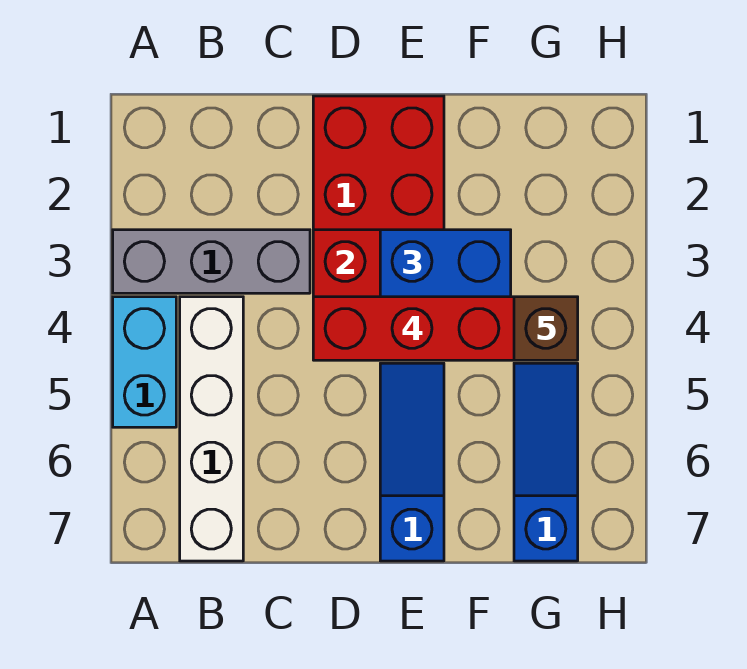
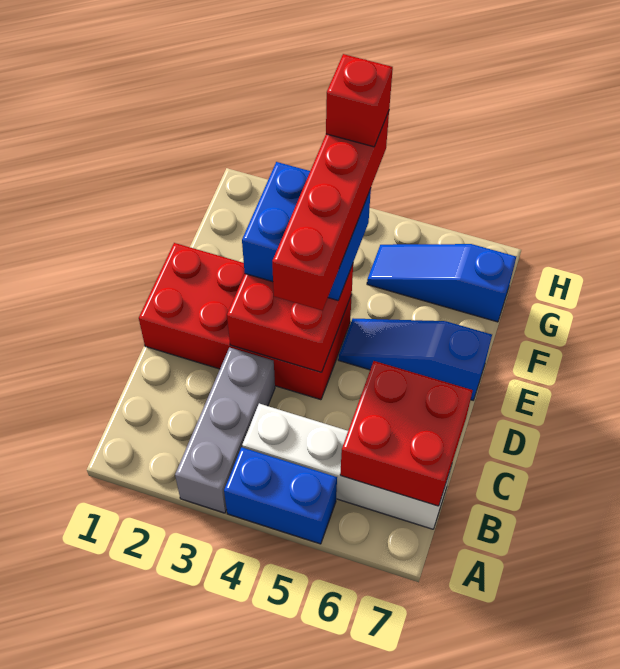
cyan 1x2 brick [113,297,176,427] -> blue 1x2 brick [224,447,337,544]
none -> red 2x2 brick [340,361,473,506]
brown 1x1 brick [514,297,578,360] -> red 1x1 brick [326,54,393,147]

